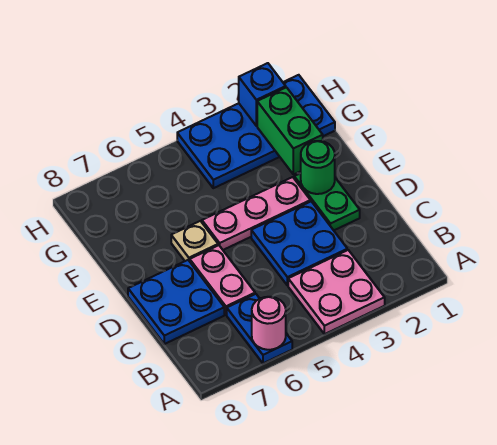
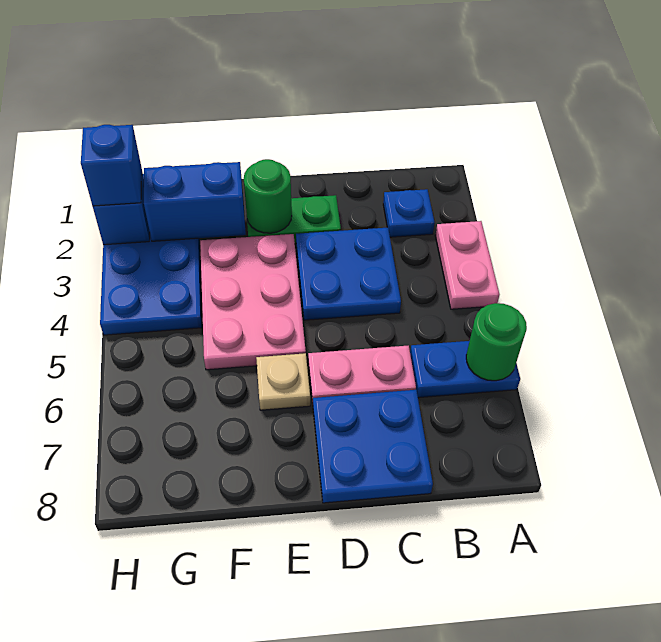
pink 2x2 plate [288,250,385,334] -> pink 1x2 plate [435,221,499,309]
pink 1x1 round brick [252,297,286,350] -> green 1x1 round brick [466,303,527,381]
none -> blue 1x1 plate [383,189,435,237]
pink 1x3 plate [202,177,310,250] -> pink 2x3 plate [200,234,306,370]
green 1x2 brick [257,87,323,175] -> blue 1x2 brick [144,162,246,241]
none -> blue 1x1 brick [81,125,142,206]

